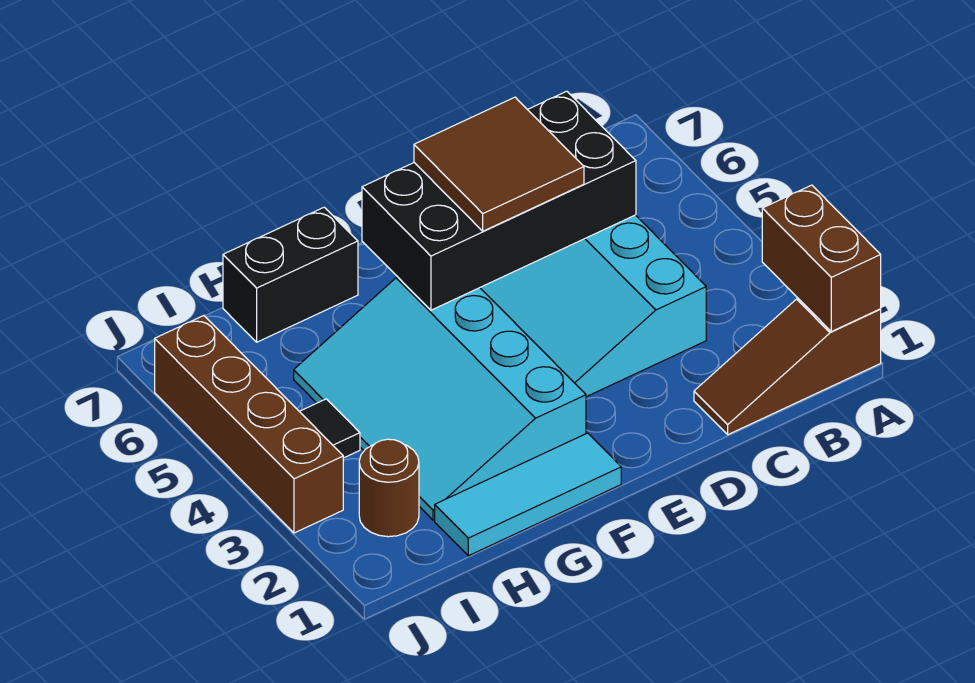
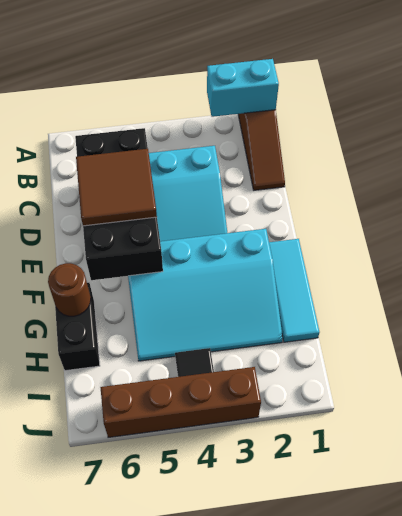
brown 1x2 brick [762,185,881,332] -> cyan 1x2 brick [207,59,279,117]
brown 1x1 round brick [359,439,419,537] -> brown 1x1 round brick moved to [48,263,91,316]

